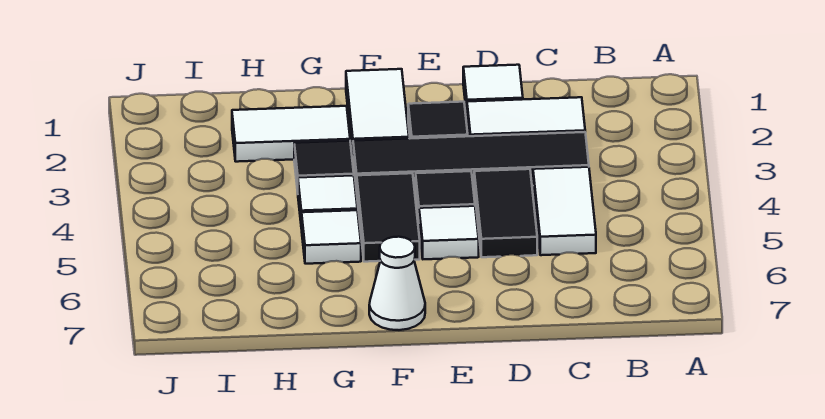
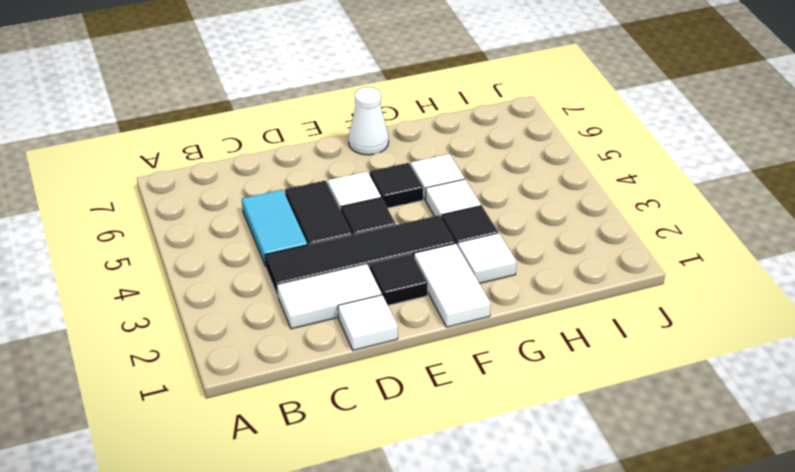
white 1x2 tile [533,167,596,255] -> cyan 1x2 tile [242,190,307,266]
black 1x2 tile [357,173,420,262] -> black 1x1 tile [370,163,423,208]
white 1x2 tile [232,106,350,162] -> white 1x1 tile [458,233,517,283]

